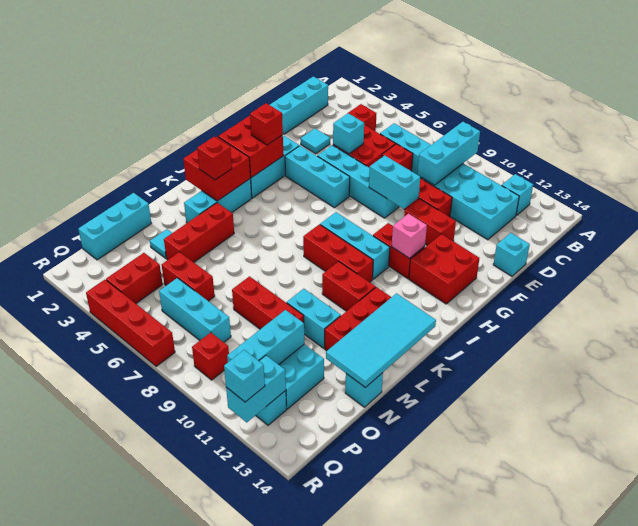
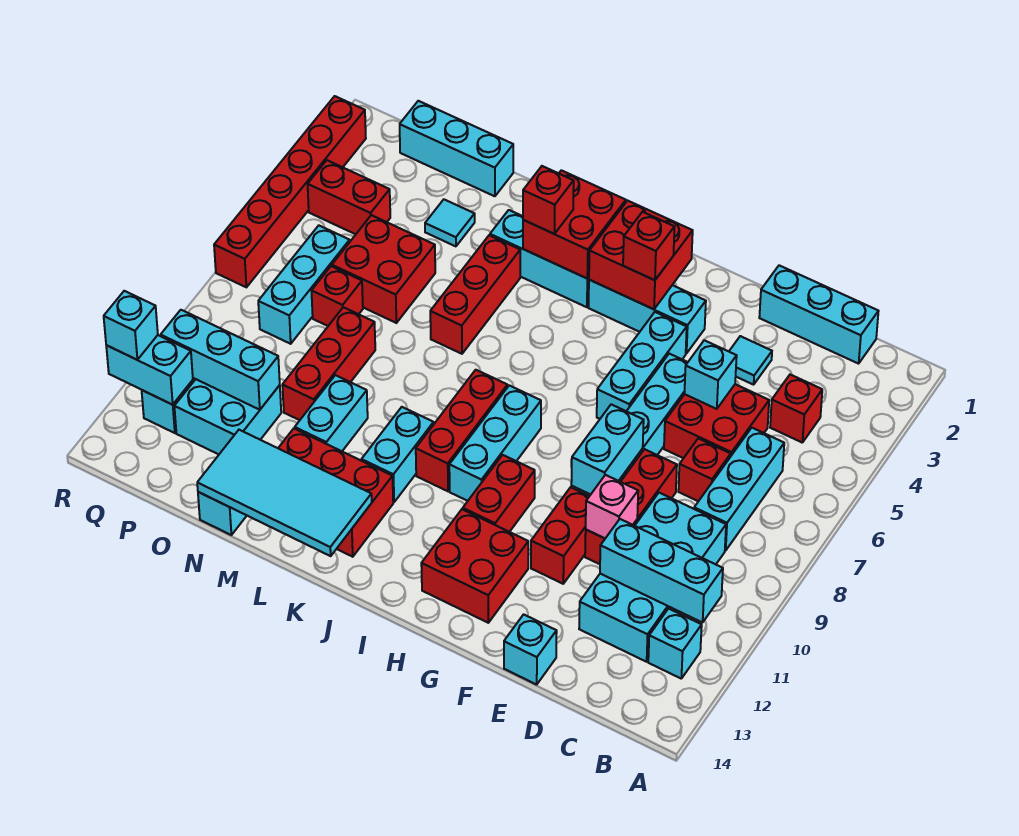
cyan 1x3 brick [417,122,480,185] -> cyan 1x3 brick moved to [600,519,723,623]
pink 1x1 brick [392,214,427,258] -> pink 1x1 brick moved to [586,475,638,538]
red 1x2 brick [322,262,376,311] -> cyan 1x2 brick [361,407,434,502]
red 1x3 brick [164,203,234,262] -> red 1x3 brick turned to [430,235,520,354]
red 1x2 brick [162,252,215,301] -> red 2x2 brick [332,215,435,323]
red 1x1 brick [192,333,229,380] -> red 1x1 brick moved to [312,266,363,326]
red 1x4 brick [86,280,175,367] -> red 1x6 brick [214,96,366,287]

